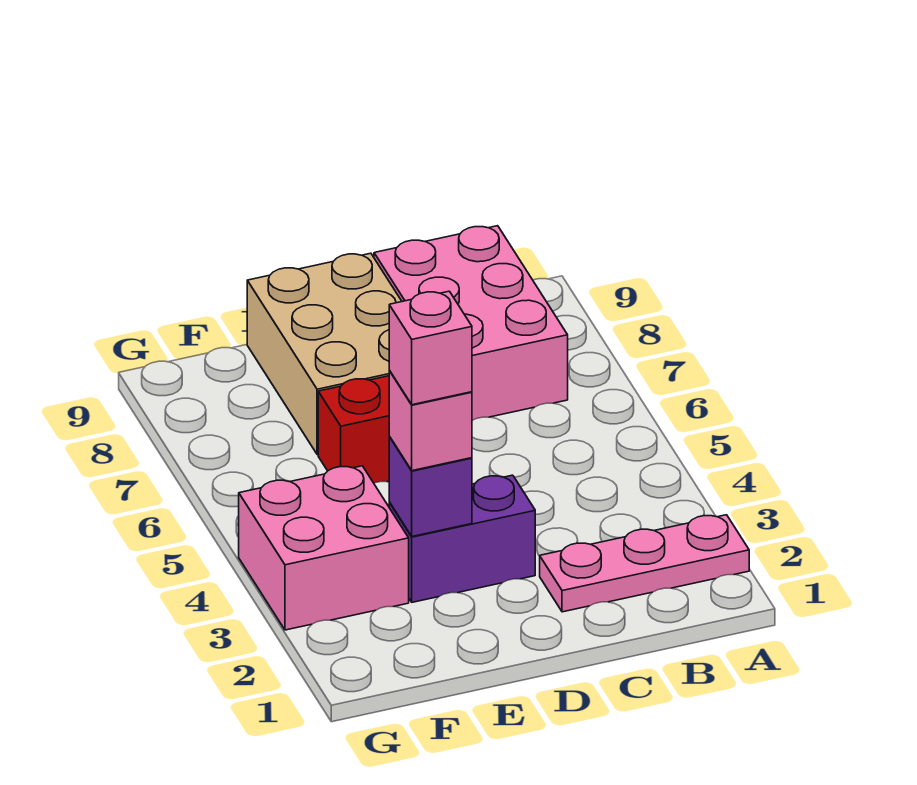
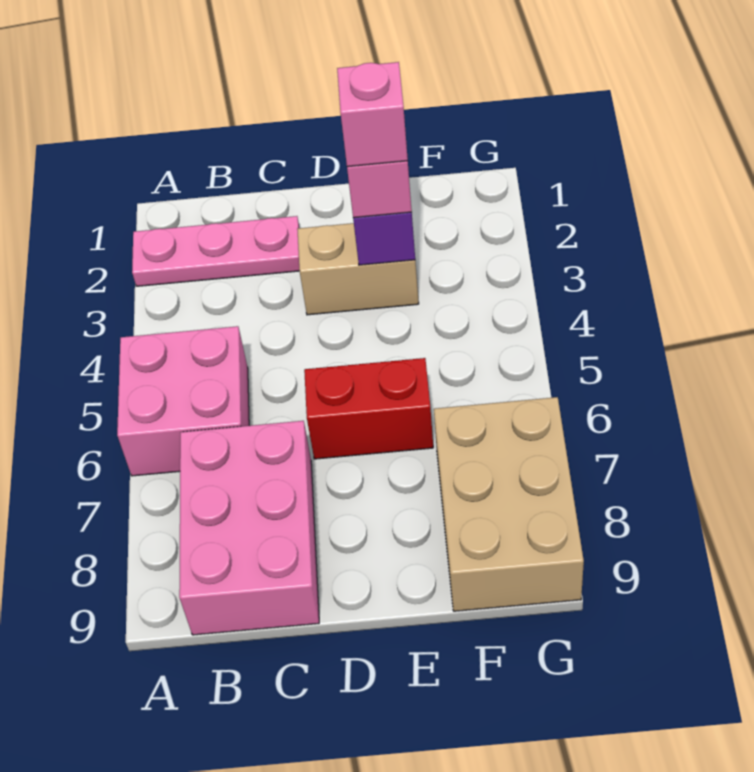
purple 1x2 brick [389,475,535,602] -> tan 1x2 brick [297,223,419,315]
tan 2x3 brick [247,253,402,455] -> tan 2x3 brick moved to [434,397,584,611]
pink 2x2 brick [239,466,409,630] -> pink 2x2 brick moved to [117,326,249,476]

